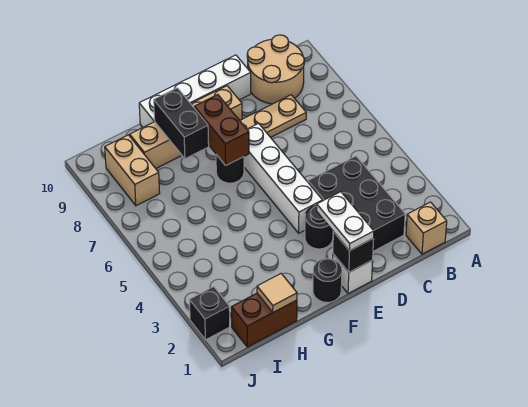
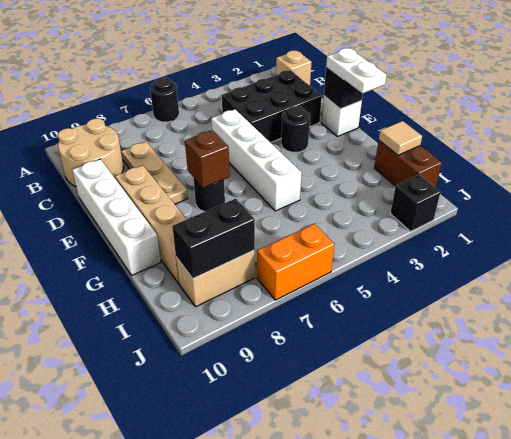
white 1x2 plate [317,192,374,251] -> white 1x2 plate turned to [326,48,386,93]
white 1x4 brick [244,123,323,233] -> white 1x4 brick turned to [211,109,302,211]
black 1x1 round brick [313,258,342,303] -> black 1x1 round brick moved to [150,78,179,122]
brown 1x2 brick [194,95,249,165] -> brown 1x1 brick [185,130,230,188]
black 1x2 brick [154,88,209,159] -> black 1x2 brick moved to [172,199,255,279]
none -> orange 1x2 brick [257,224,334,300]

